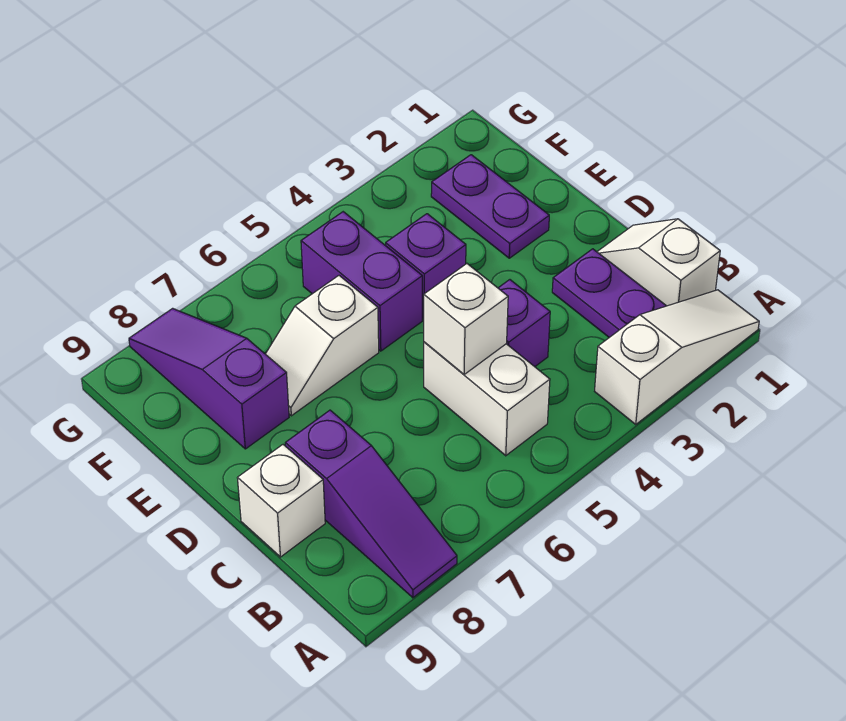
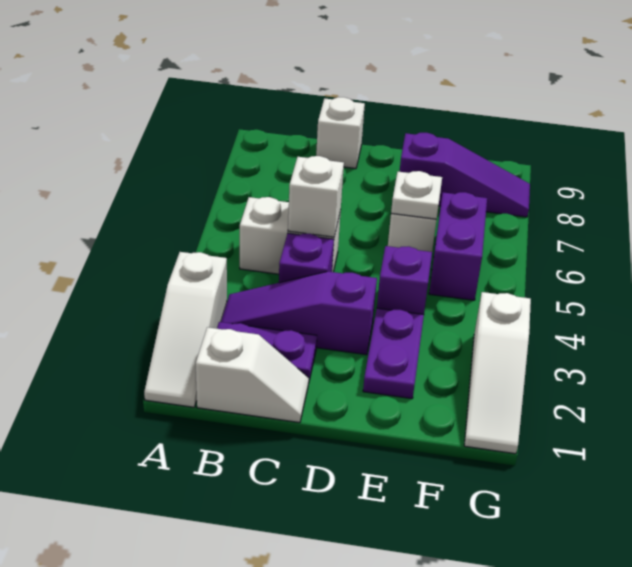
purple 1x3 slope [285,410,457,598] -> purple 1x3 slope moved to [221,272,377,355]
purple 1x2 plate [431,155,549,258] -> purple 1x2 plate turned to [363,308,424,399]
purple 1x2 brick [301,212,422,351] -> purple 1x2 brick turned to [429,192,487,300]
none -> white 1x1 plate [391,171,442,219]
none -> white 1x3 slope [464,292,531,454]

